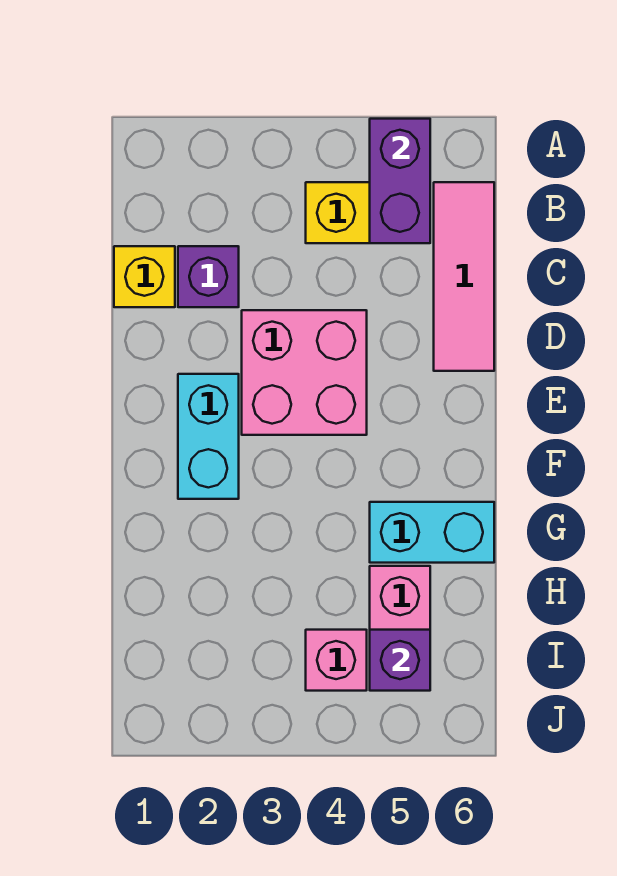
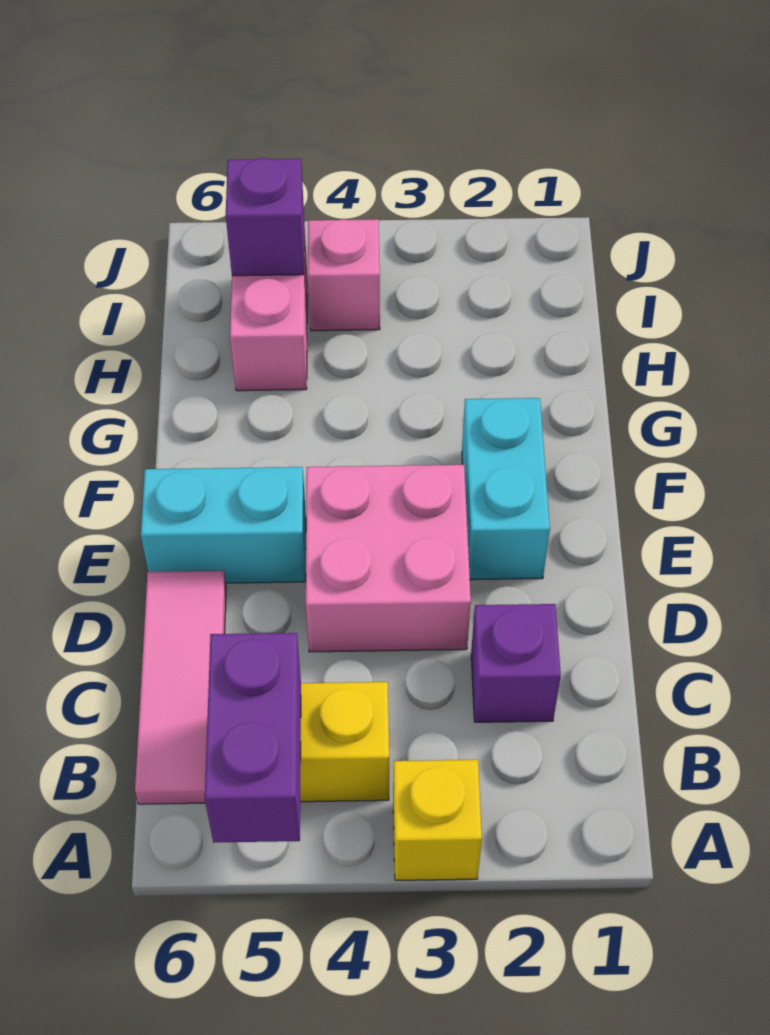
yellow 1x1 brick [114,246,175,307] -> yellow 1x1 brick moved to [393,760,482,880]
cyan 1x2 brick [370,502,494,563] -> cyan 1x2 brick moved to [141,467,306,583]

